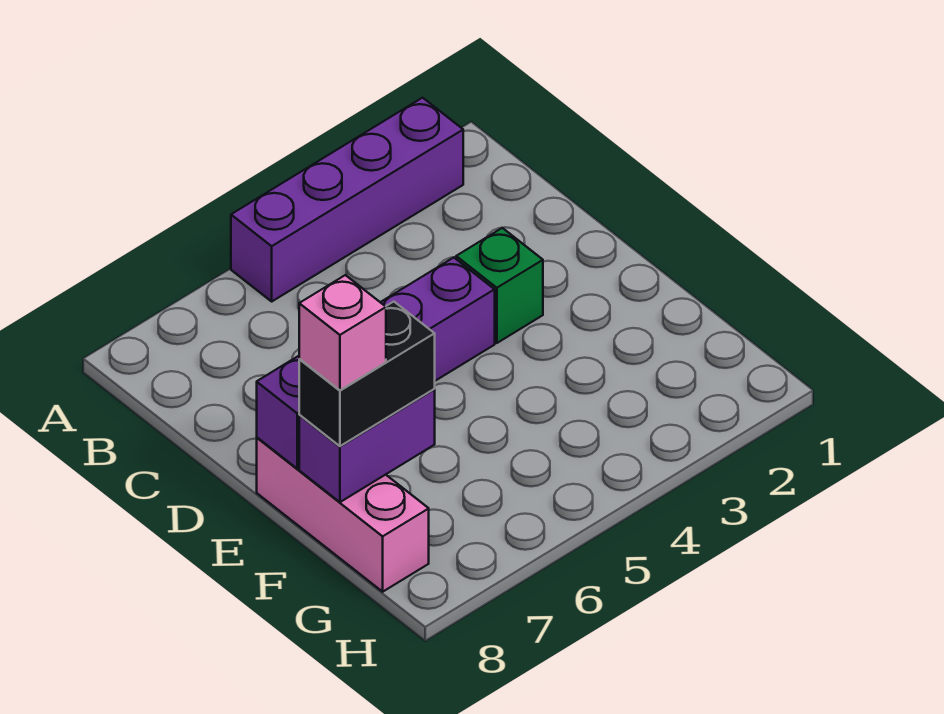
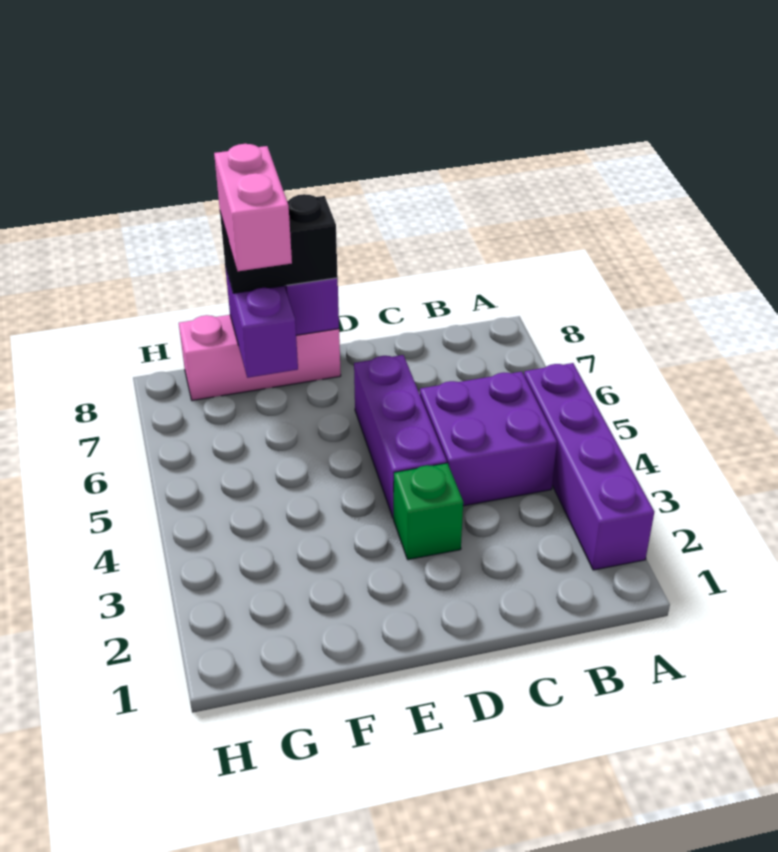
none -> purple 2x2 brick [420,372,557,506]
black 1x2 brick [299,302,435,446] -> black 1x2 brick turned to [220,194,338,293]
pink 1x1 brick [299,275,386,390] -> pink 1x2 brick [214,144,292,271]

